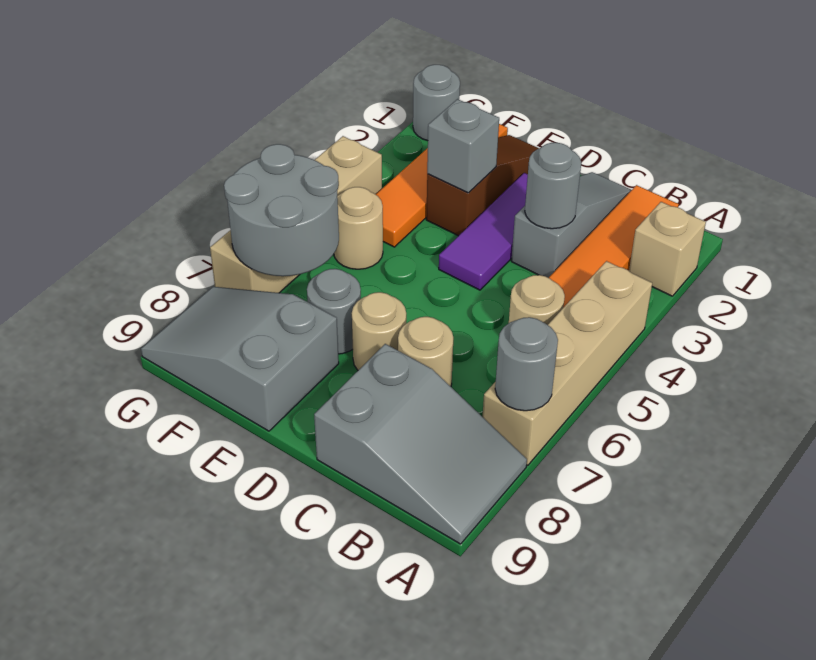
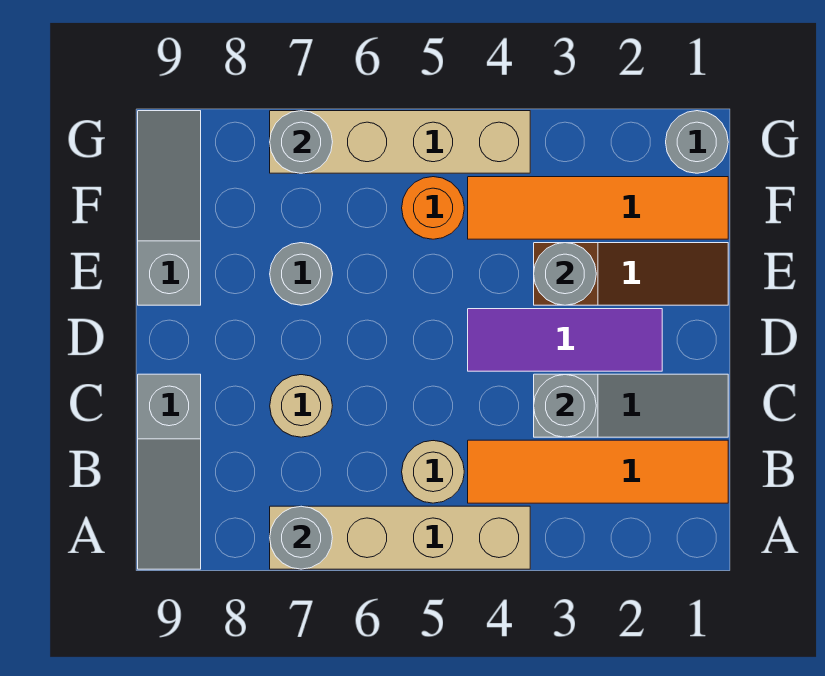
tan 1x1 brick [629,202,706,296] -> none
grey 2x3 slope [314,344,527,544] -> grey 1x3 slope [138,374,201,569]
tan 1x1 round brick [352,292,406,370] -> none
grey 1x1 brick [427,99,499,193] -> grey 1x1 round brick [534,243,596,305]
grey 2x3 slope [141,287,339,431] -> grey 1x3 slope [138,111,201,305]
tan 1x1 round brick [334,187,383,269] -> orange 1x1 round brick [402,177,464,239]
grey 2x2 round brick [224,144,339,276] -> grey 1x1 round brick [270,111,332,173]

